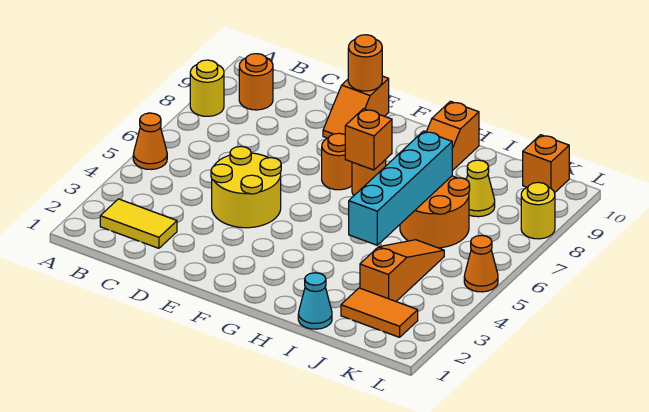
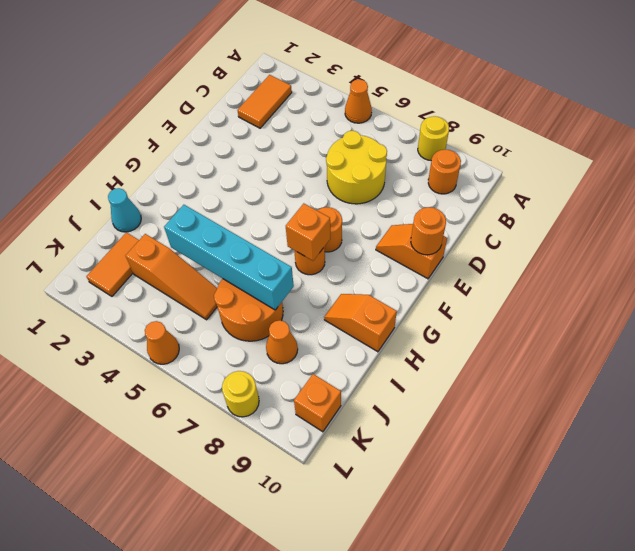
yellow 1x2 tile [100,199,177,248] -> orange 1x2 tile [237,75,292,128]
yellow 2x2 round brick [211,147,281,228] -> yellow 2x2 round brick moved to [326,131,387,204]
yellow 1x1 cone [466,160,495,217] -> orange 1x1 cone [266,320,298,364]

